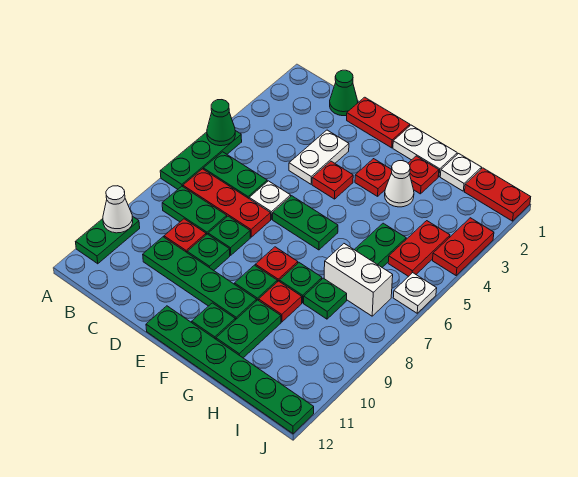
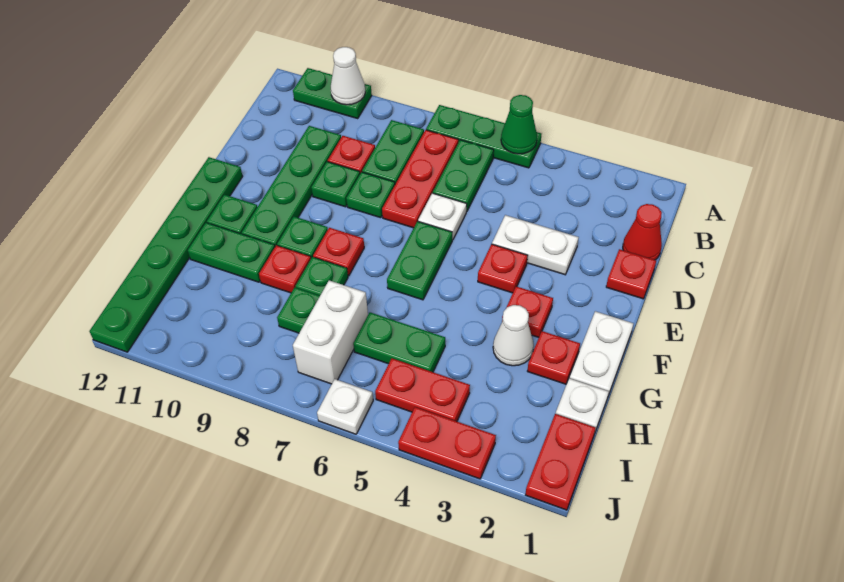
green 1x1 cone [330,70,358,116] -> red 1x1 cone [623,204,662,260]
red 1x2 plate [347,97,410,148] -> red 1x1 plate [606,249,656,299]

